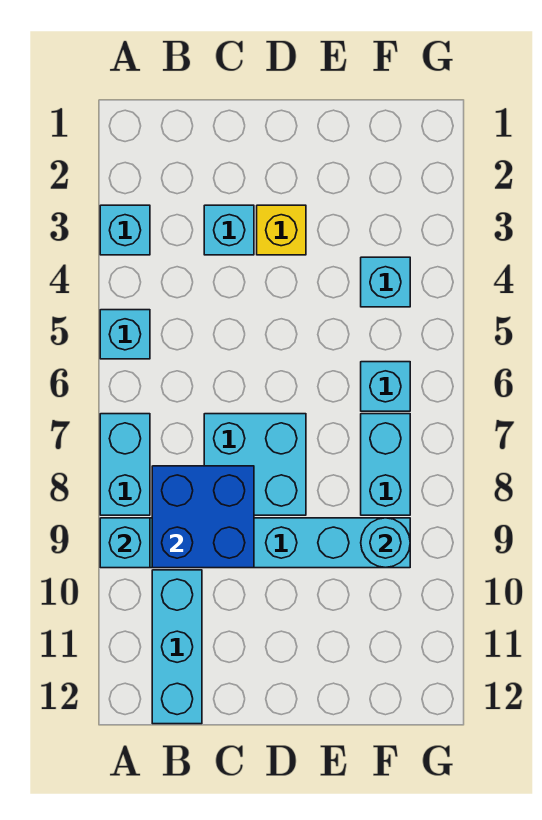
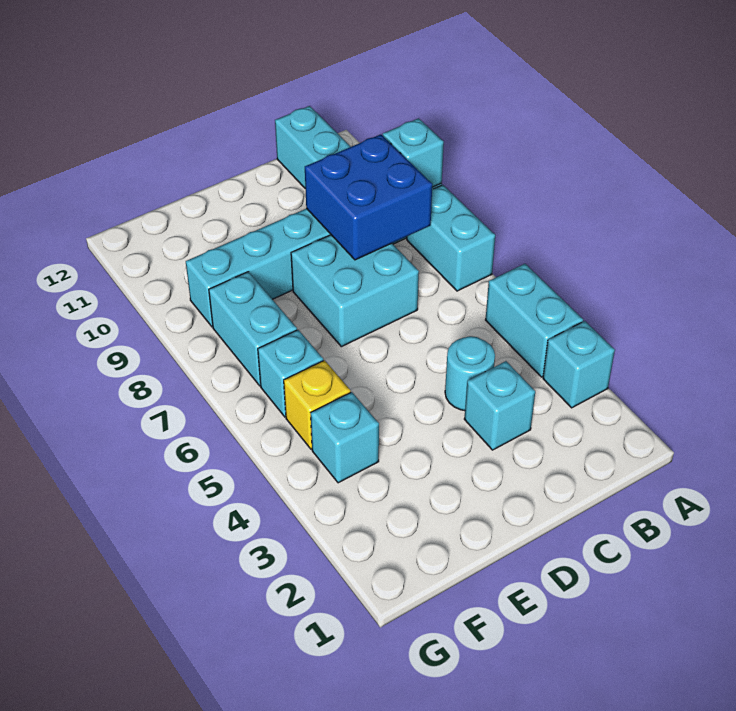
cyan 1x1 brick [100,310,150,359] -> cyan 1x2 brick [486,264,583,377]
yellow 1x1 brick [257,205,306,255] -> yellow 1x1 brick moved to [284,360,351,449]
cyan 1x1 round brick [361,518,410,568] -> cyan 1x1 round brick moved to [445,336,495,411]

